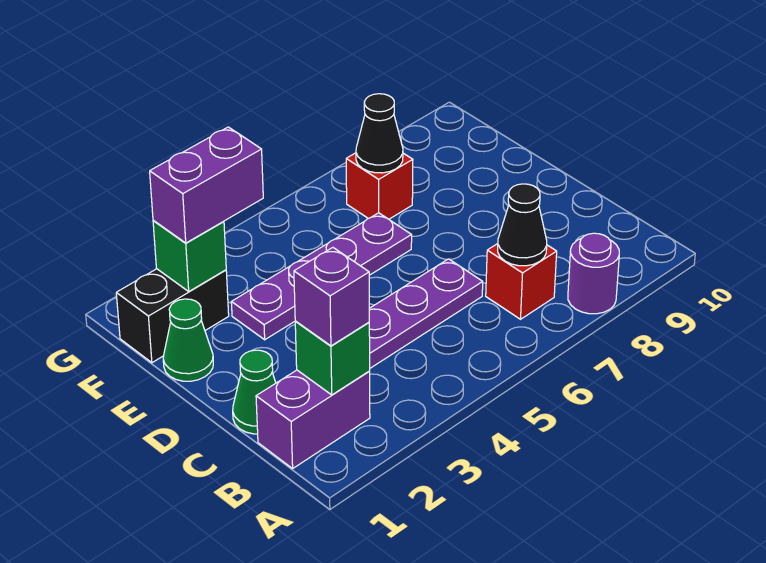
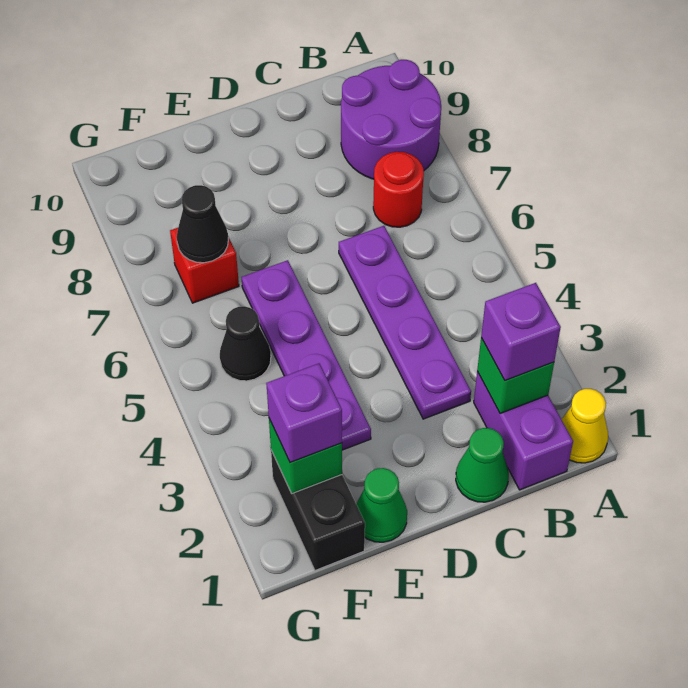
none -> yellow 1x1 cone [561,389,608,463]
purple 1x1 round brick [568,233,619,314] -> purple 2x2 round brick [341,60,441,179]
red 1x1 brick [486,244,557,319] -> red 1x1 round brick [373,152,424,227]
black 1x1 cone [498,184,547,266] -> black 1x1 cone moved to [220,306,271,381]
purple 1x2 brick [150,127,263,243] -> purple 1x1 brick [266,363,342,463]

